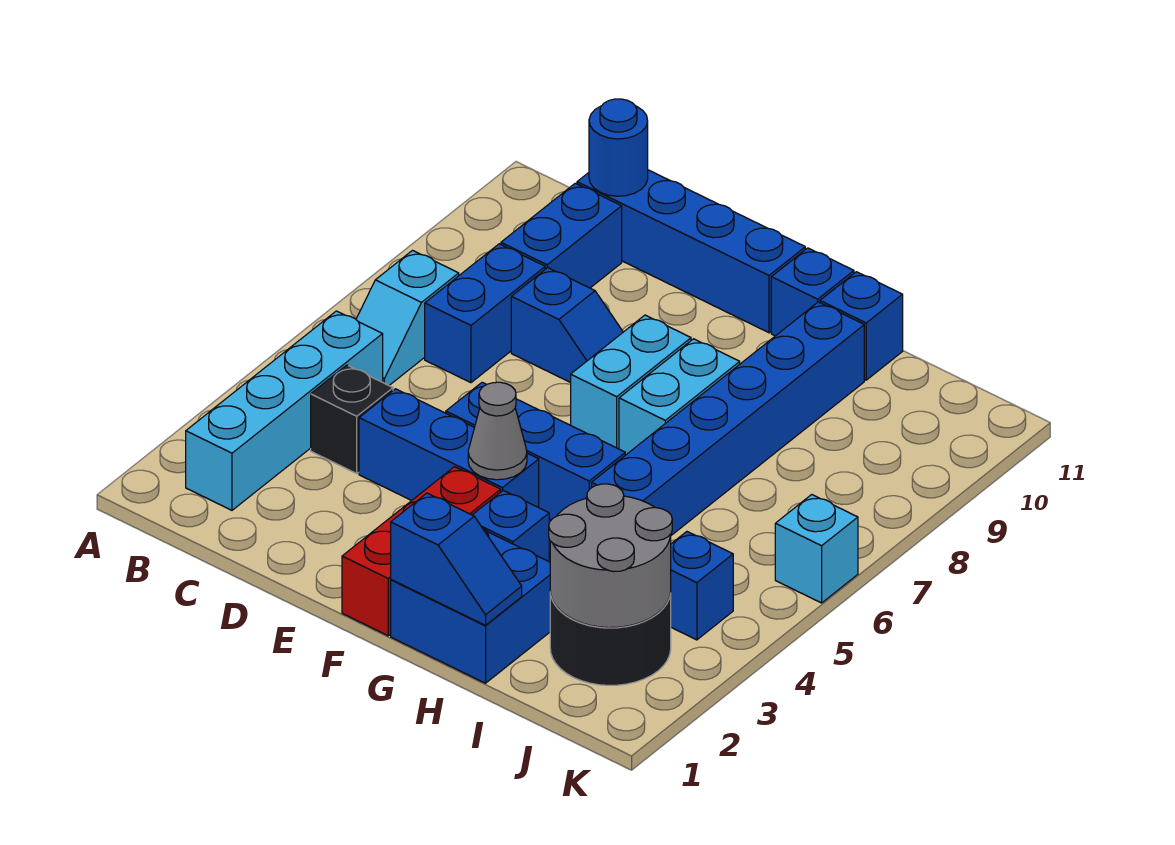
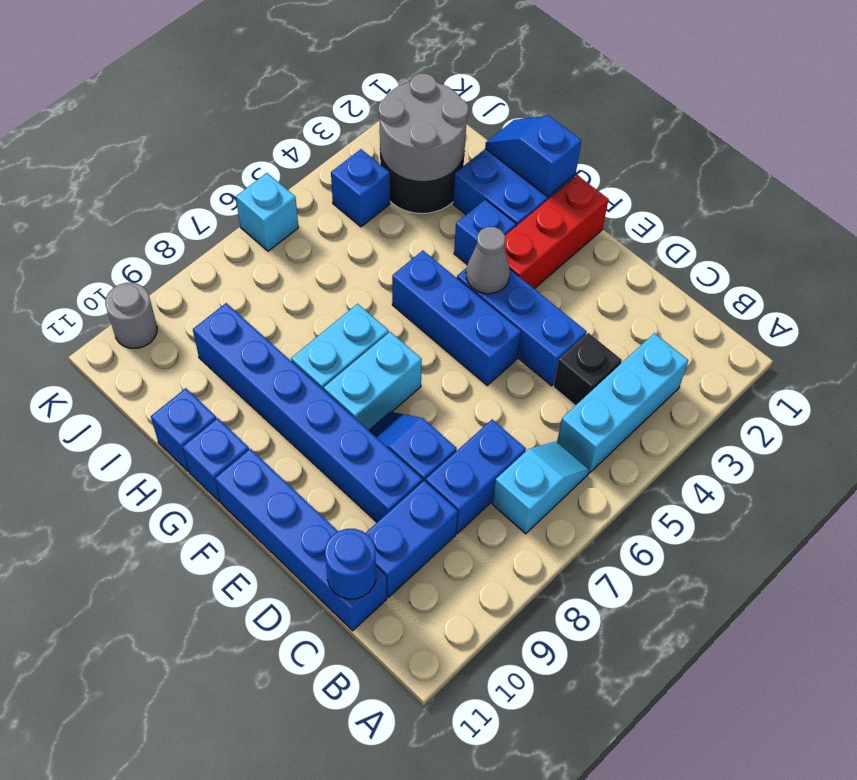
cyan 1x4 brick [186,311,383,510] -> cyan 1x3 brick [557,333,688,473]
blue 1x6 brick [592,302,864,535] -> blue 1x6 brick turned to [193,303,422,522]
none -> grey 1x1 round brick [105,283,157,348]

